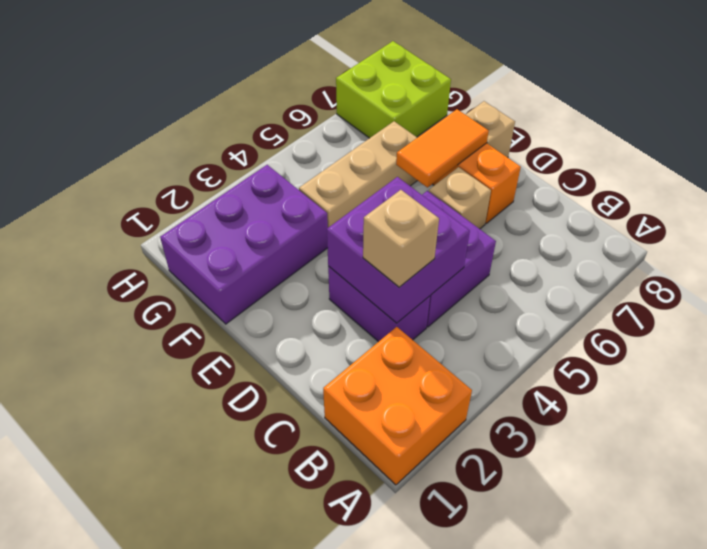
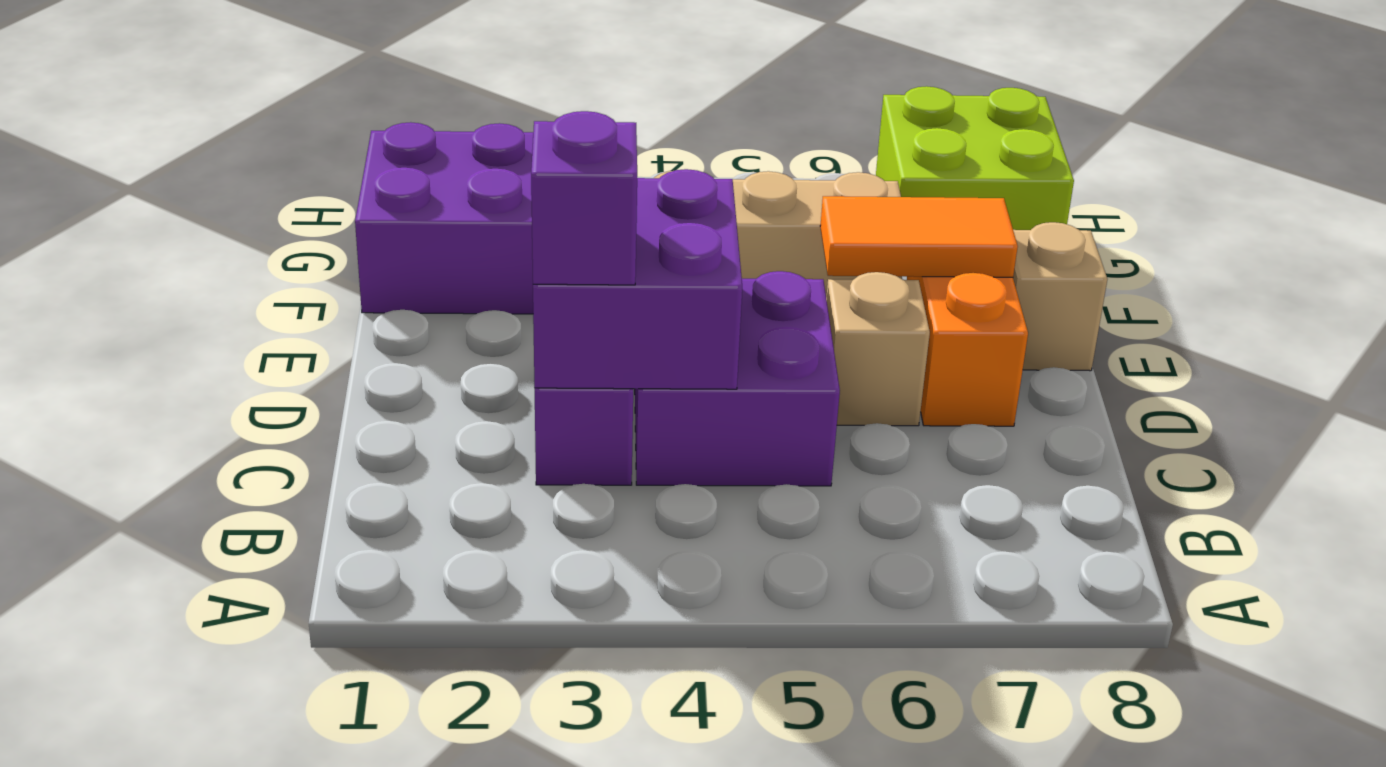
orange 2x2 brick [323,327,472,485] -> none
tan 1x1 brick [363,190,439,287] -> purple 1x1 brick [531,111,637,285]

